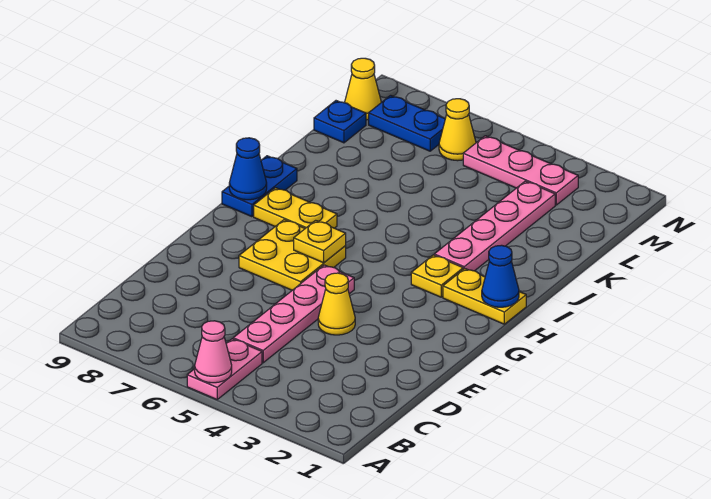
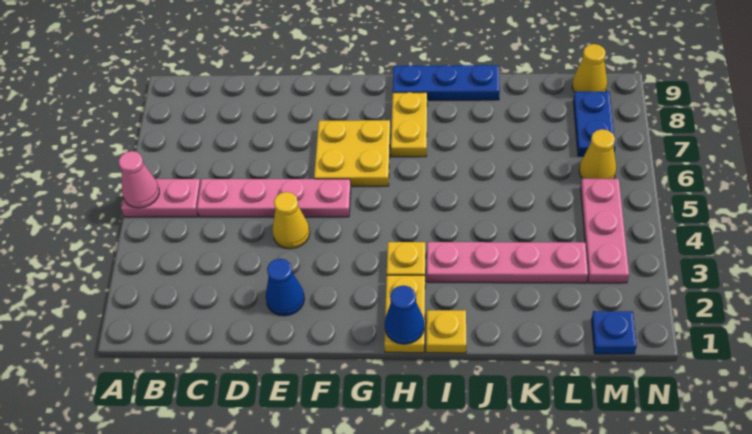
yellow 1x1 plate [294,220,346,263] -> yellow 1x1 plate moved to [426,310,466,353]
blue 1x2 plate [222,156,297,217] -> blue 1x3 plate [393,65,500,100]
blue 1x1 cone [229,138,267,200] -> blue 1x1 cone moved to [266,259,304,316]
blue 1x1 plate [314,101,366,143] -> blue 1x1 plate moved to [591,311,637,354]

